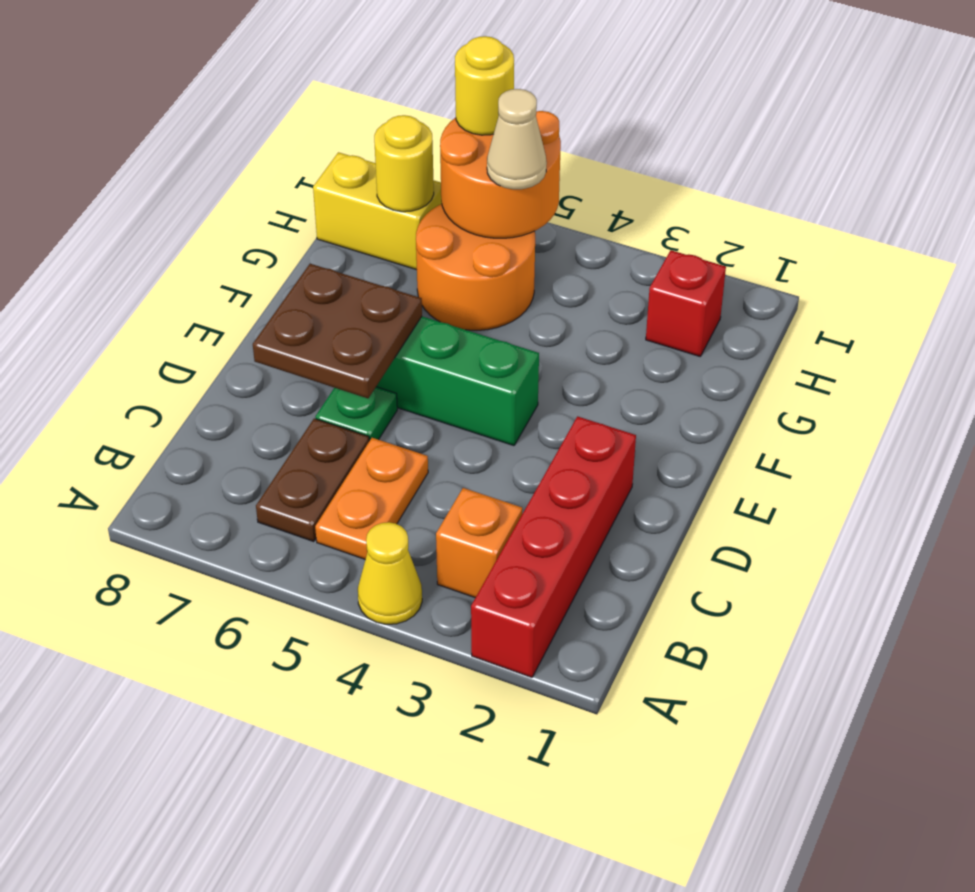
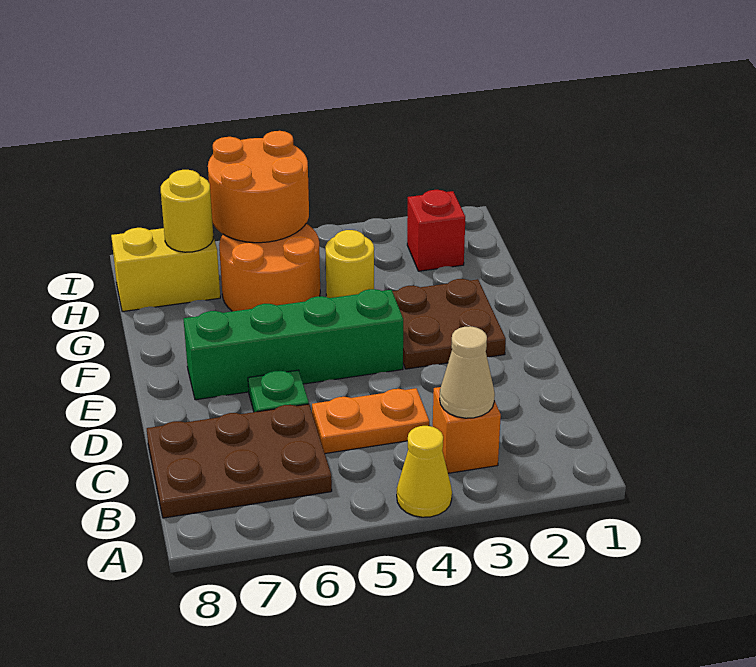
red 1x4 brick [471,416,636,677] -> none
orange 1x2 plate [315,438,428,559] -> orange 1x2 plate turned to [312,388,429,453]
brown 1x2 plate [256,419,369,541] -> brown 2x3 plate [147,404,332,518]
brown 2x2 plate [253,264,422,398] -> brown 2x2 plate moved to [392,279,506,369]
tan 1x1 cone [487,89,547,189] -> tan 1x1 cone moved to [440,326,495,418]
yellow 1x1 round brick [455,36,514,135] -> yellow 1x1 round brick moved to [325,230,374,298]

